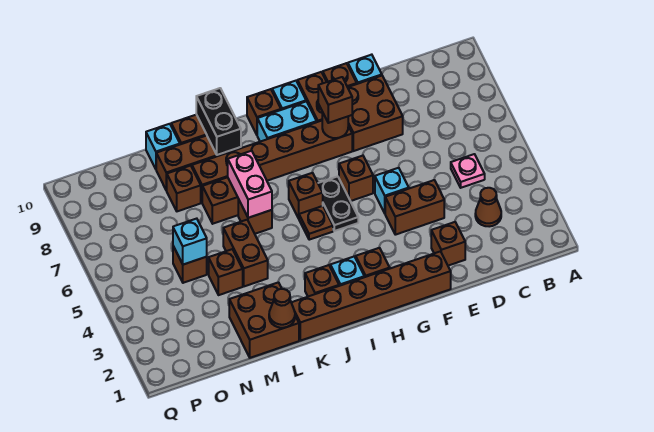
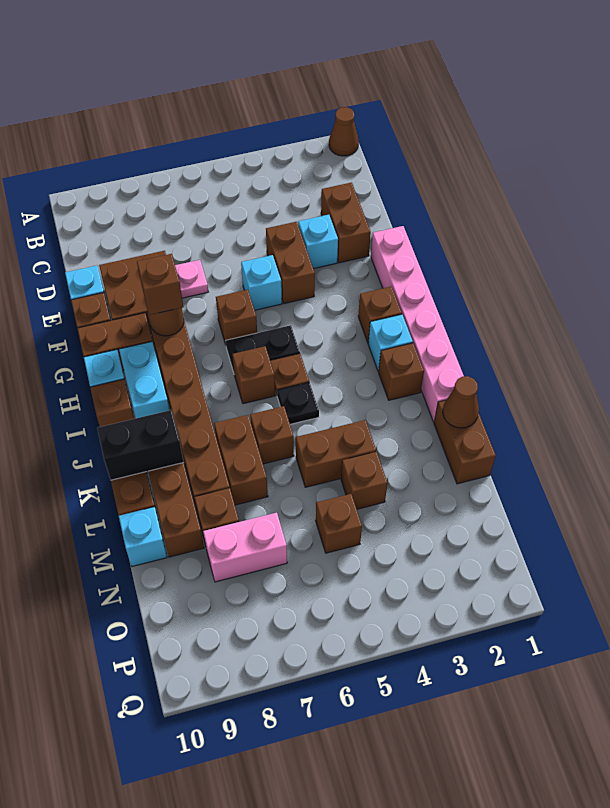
brown 1x1 cone [475,188,501,227] -> brown 1x1 cone moved to [329,107,359,156]
pink 1x1 plate [451,154,485,188] -> pink 1x1 plate moved to [175,260,208,298]
brown 1x1 brick [431,222,465,266] -> brown 1x2 brick [321,183,371,263]
brown 1x6 brick [291,251,451,341] -> pink 1x6 brick [371,226,464,422]
none -> black 1x1 plate [277,382,319,424]
pink 1x2 brick [228,151,272,218] -> pink 1x2 brick moved to [203,513,287,582]
brown 2x2 brick [229,282,299,358] -> brown 1x2 brick [434,400,496,484]
cyan 1x1 brick [173,219,207,265] -> cyan 1x1 brick moved to [298,215,338,269]

